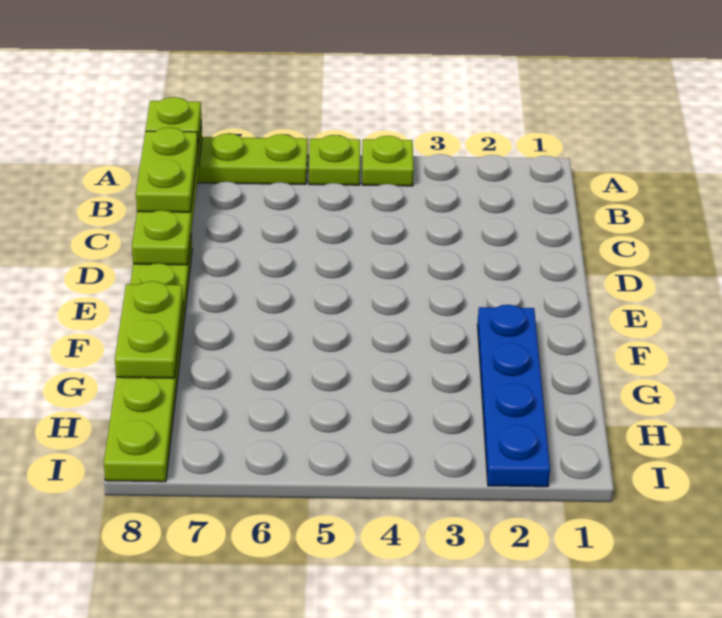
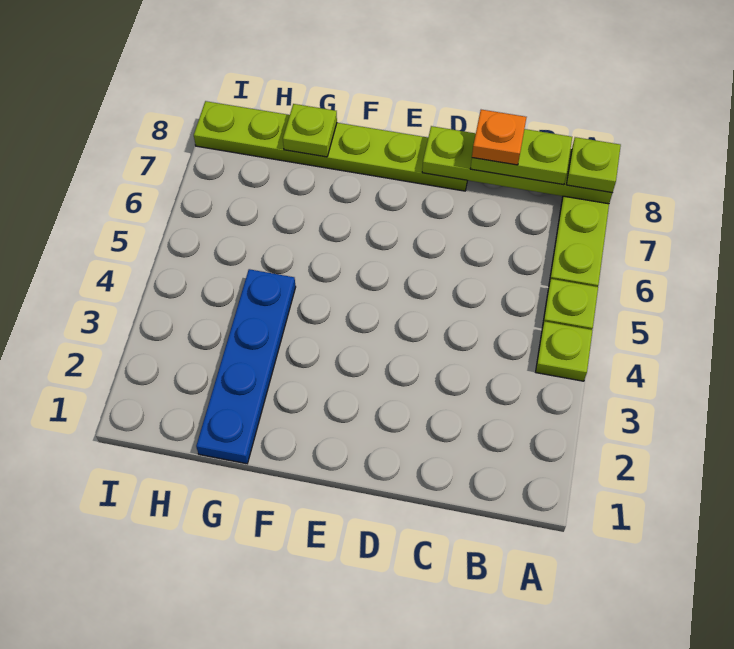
none -> orange 1x1 plate [472,110,527,165]
blue 1x4 plate [478,305,550,487] -> blue 1x4 plate turned to [196,269,296,464]
lime 1x2 plate [115,281,183,378] -> lime 1x1 plate [283,104,337,157]

